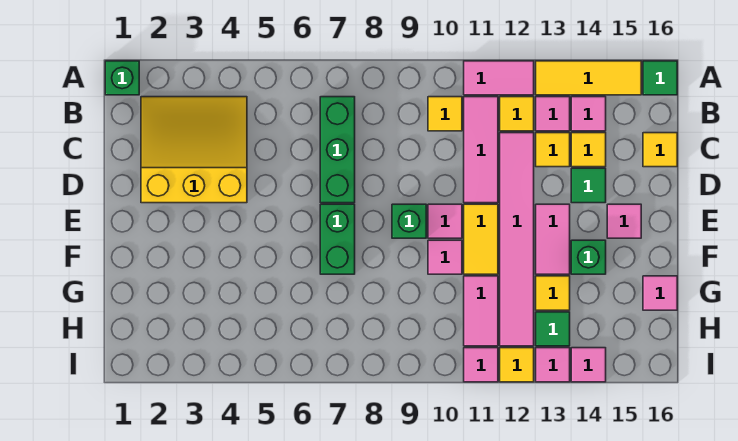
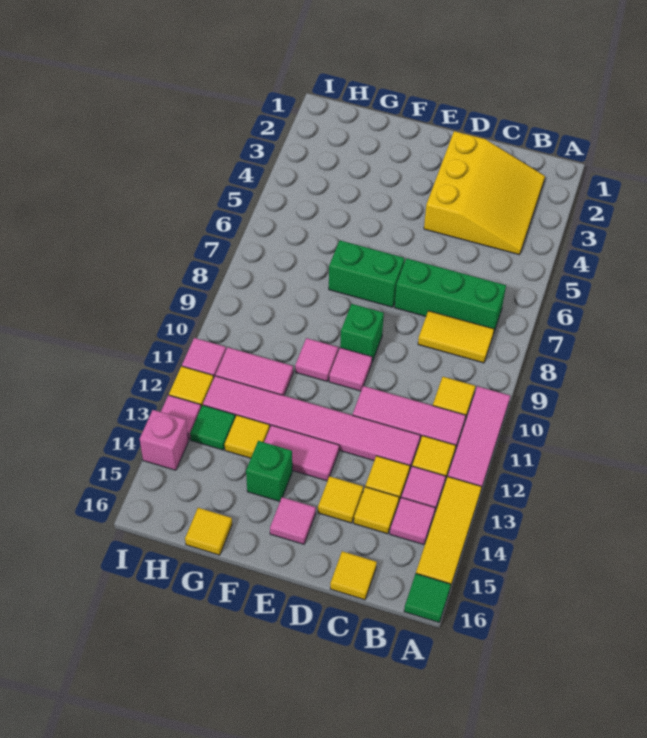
green 1x1 brick [105,61,139,95] -> none
pink 1x2 tile [464,61,534,95] -> pink 1x3 tile [448,386,510,489]
green 1x1 tile [571,168,606,203] -> yellow 1x1 tile [318,476,363,523]
yellow 1x2 tile [464,204,498,274] -> yellow 1x2 tile moved to [418,311,494,363]
pink 1x1 tile [643,276,677,310] -> yellow 1x1 tile [185,508,232,555]
pink 1x1 tile [571,348,606,382] -> pink 1x1 brick [140,410,189,470]

